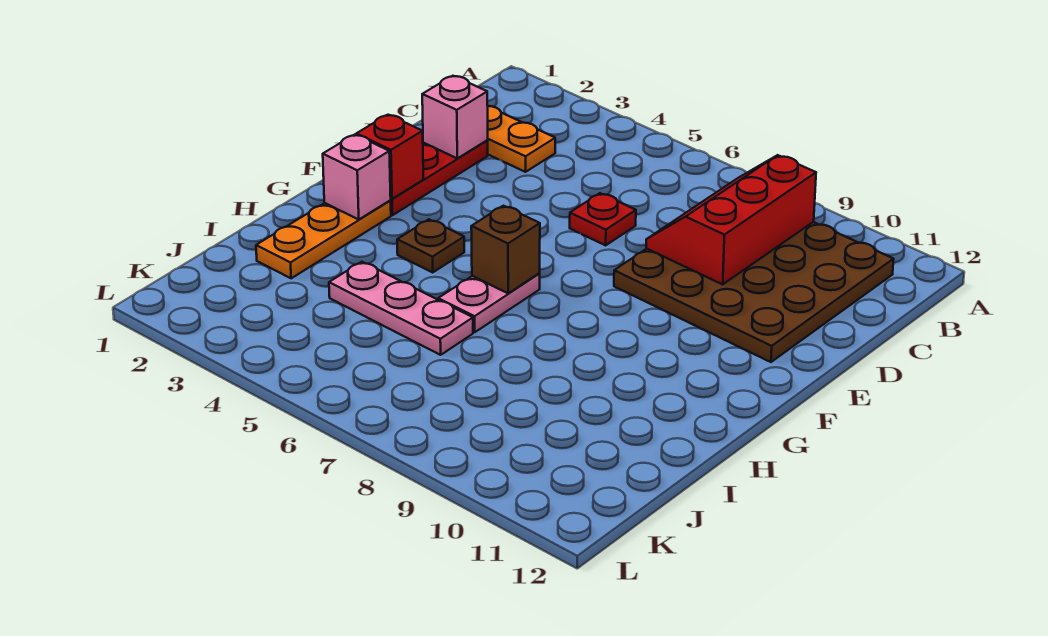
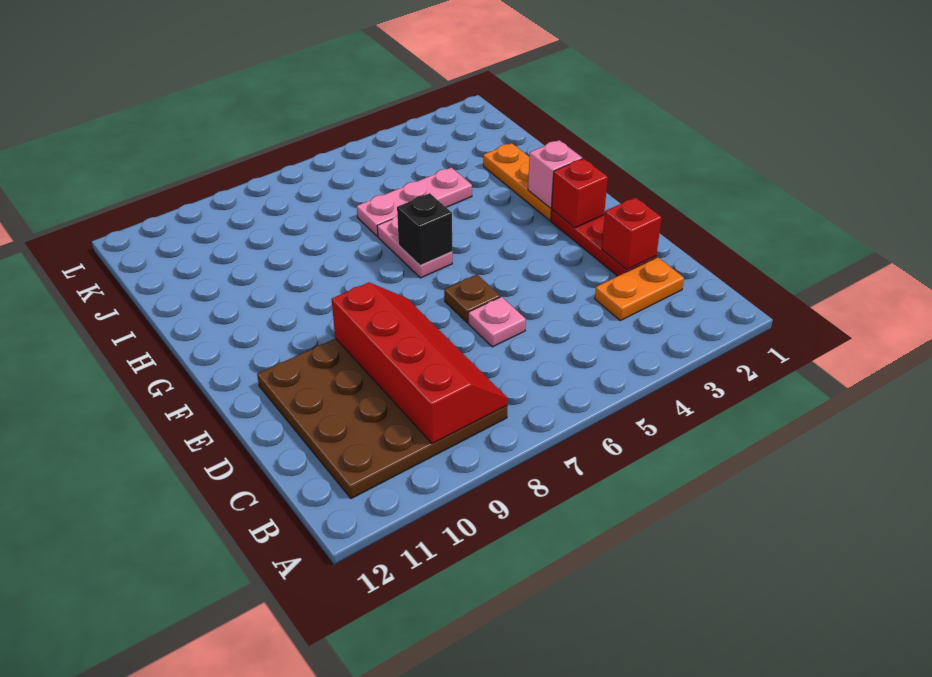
red 2x3 slope [646,155,816,284] -> red 2x4 slope [332,282,508,444]
pink 1x1 brick [422,76,488,158] -> red 1x1 brick [602,197,662,270]
red 1x1 plate [570,193,636,245] -> pink 1x1 plate [469,297,526,347]
brown 1x1 plate [397,219,464,272] -> brown 1x1 plate moved to [444,274,500,323]
brown 1x1 brick [471,206,540,293] -> black 1x1 brick [397,193,452,265]

